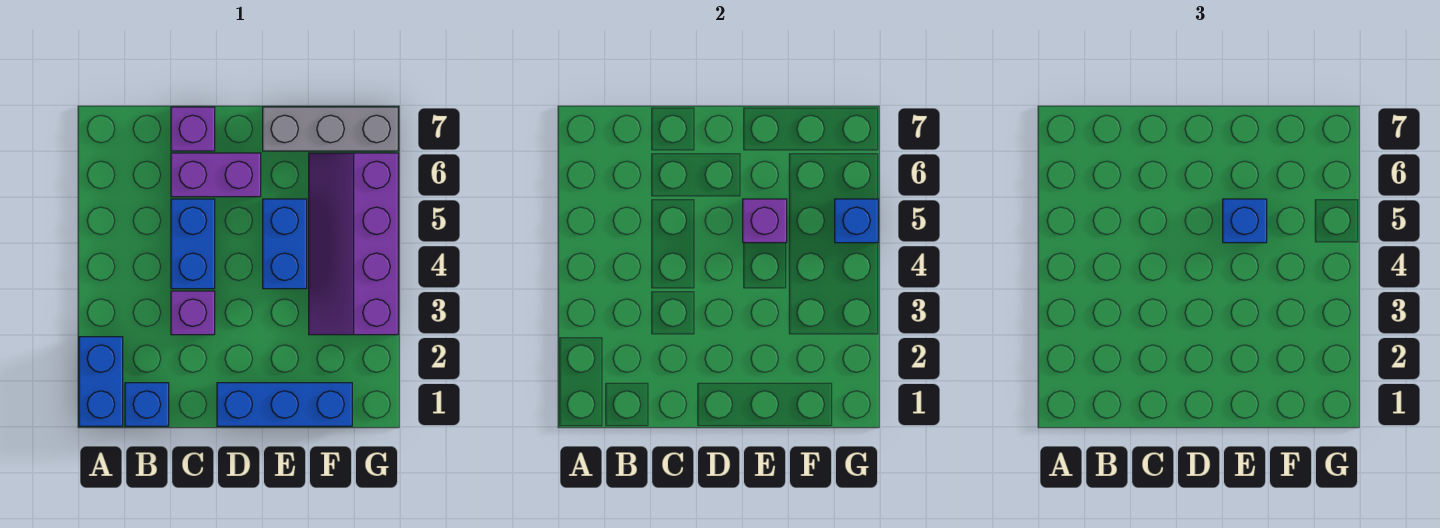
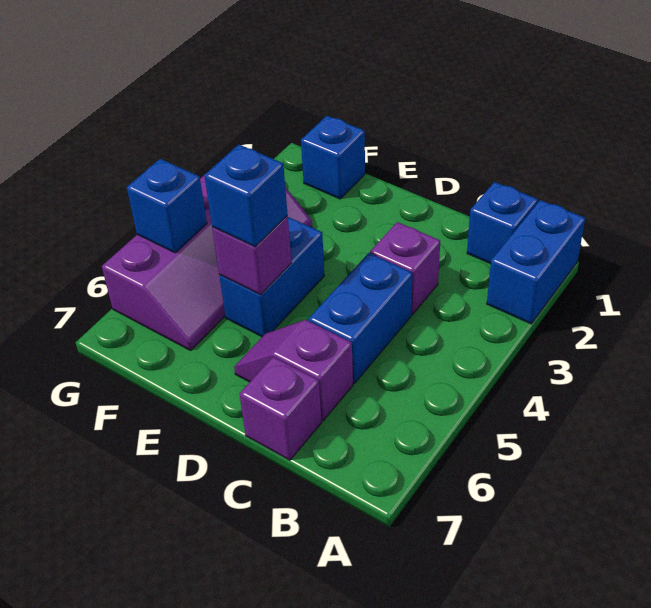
purple 1x2 brick [171,153,261,197] -> purple 1x2 slope [234,320,353,421]
blue 1x3 brick [217,383,352,426] -> blue 1x1 brick [301,116,365,199]
grey 1x3 brick [263,107,398,151] -> none

